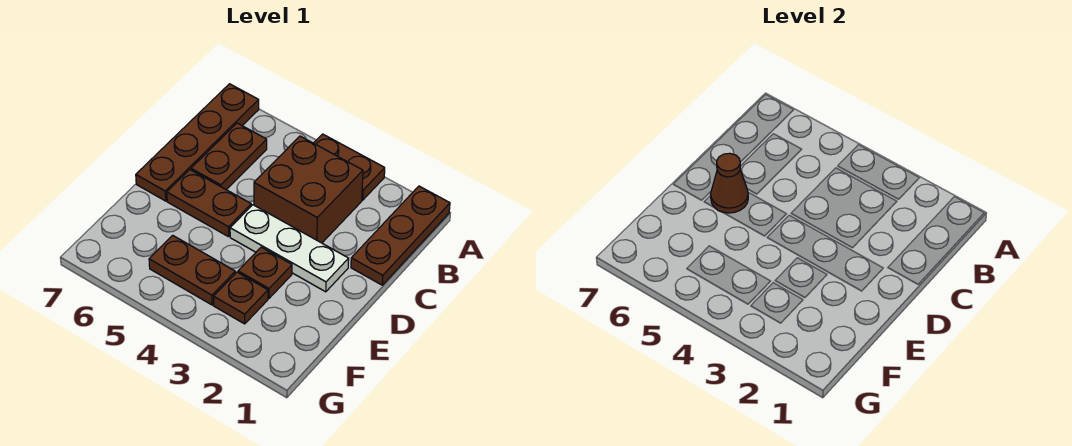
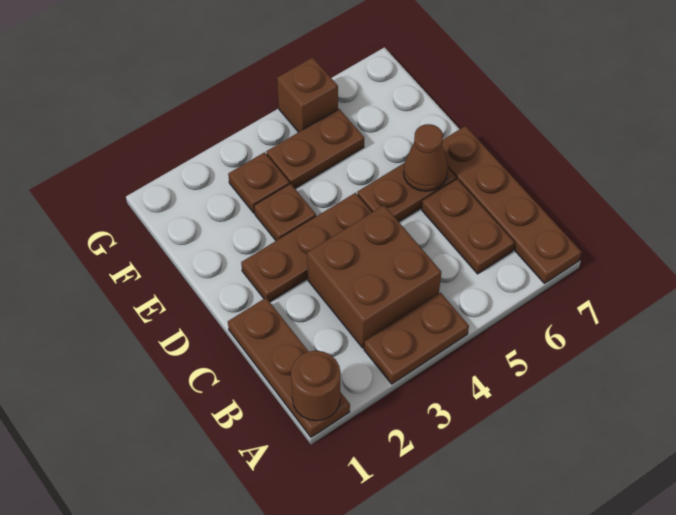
none -> brown 1x1 round brick [291,351,341,421]
white 1x3 plate [230,205,349,292] -> brown 1x3 plate [241,193,372,302]
none -> brown 1x1 brick [277,57,338,132]

